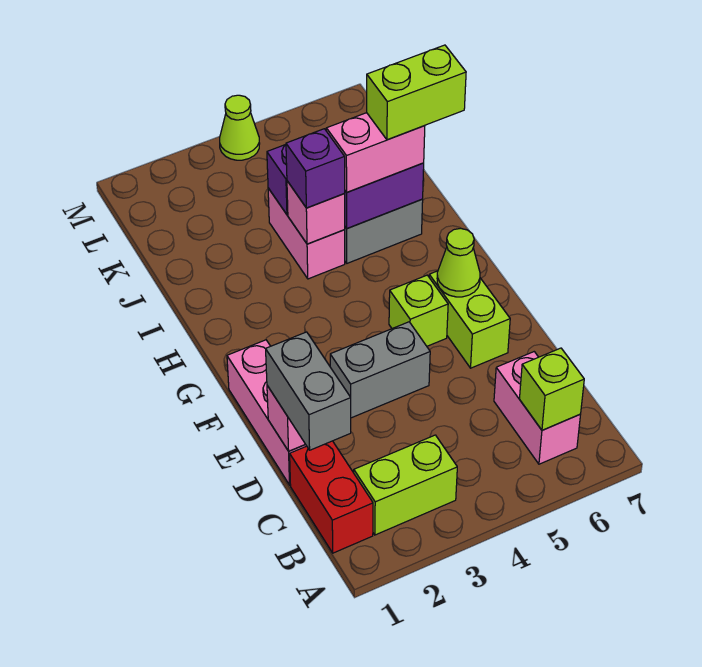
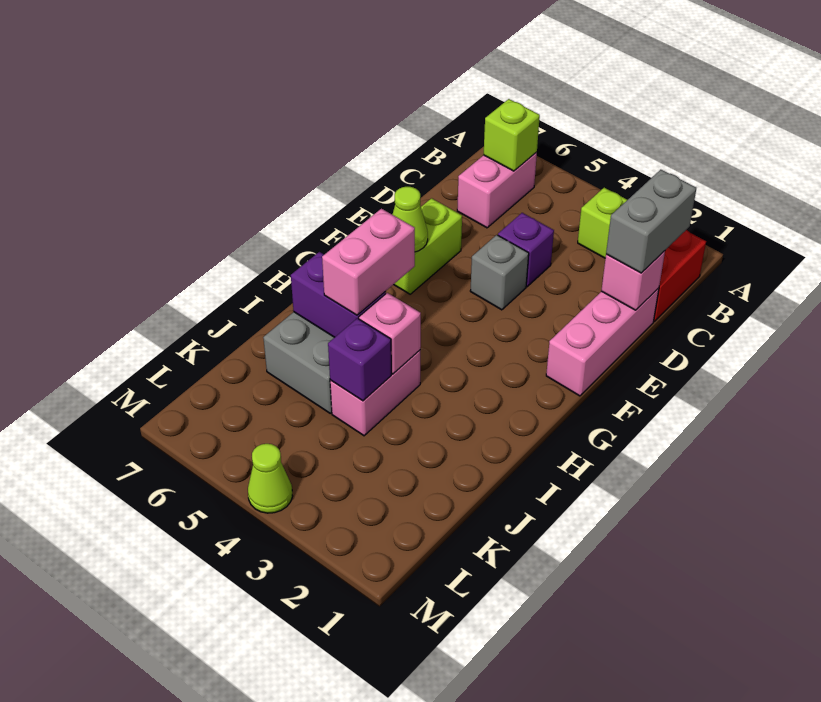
grey 1x2 brick [330,322,430,418] -> grey 1x1 brick [470,235,529,310]
lime 1x1 brick [389,275,448,346] -> none
purple 1x1 brick [286,129,345,208] -> purple 1x1 brick moved to [498,213,554,287]
pink 1x2 brick [326,113,425,192] -> pink 1x2 brick turned to [322,209,415,315]
lime 1x2 brick [367,45,466,140] -> none

